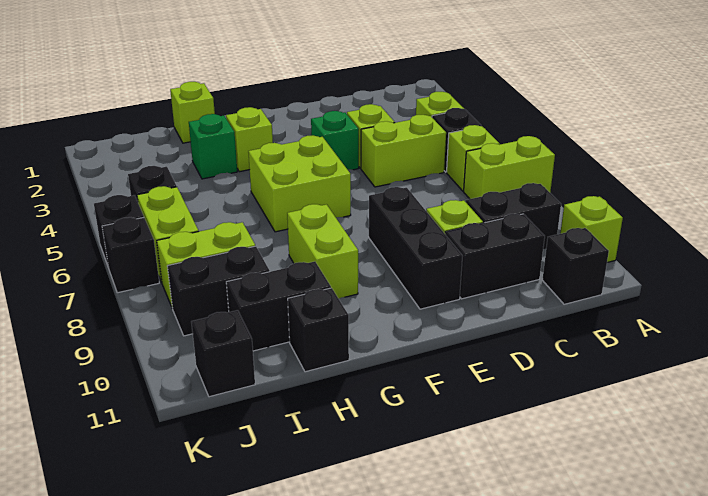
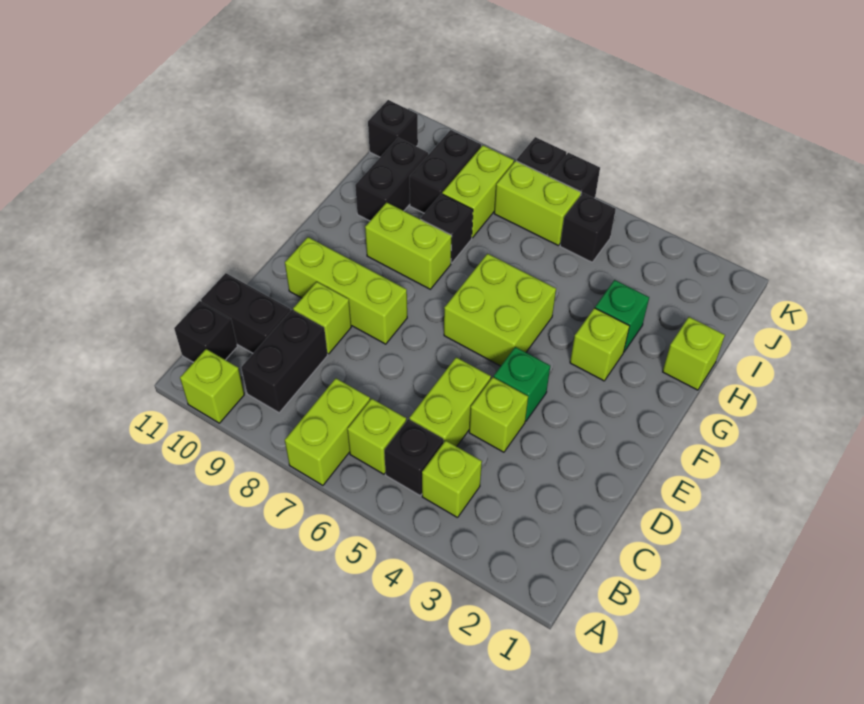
black 1x2 brick [445,214,545,299] -> black 1x2 brick turned to [201,273,291,353]
black 1x3 brick [369,187,463,309] -> lime 1x3 brick [285,237,407,344]
black 1x1 brick [288,288,349,372] -> black 1x1 brick moved to [421,194,473,263]

